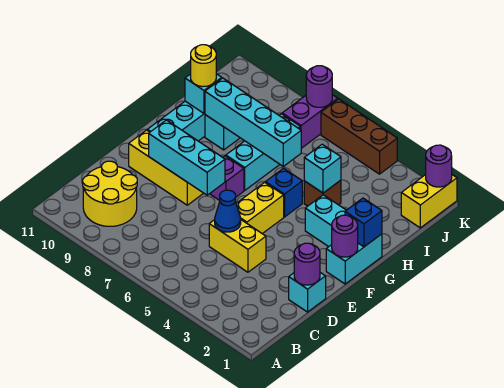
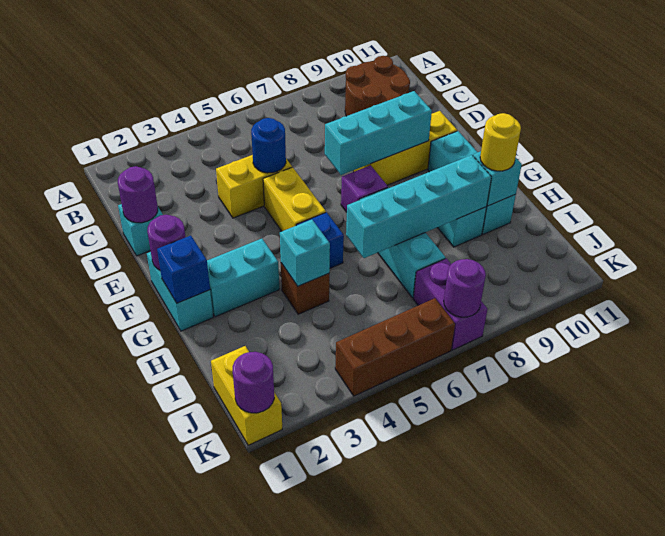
yellow 2x2 round brick [83,161,137,226] -> brown 2x2 round brick [345,56,410,116]
blue 1x1 cone [215,190,241,232] -> blue 1x1 round brick [251,118,286,173]

